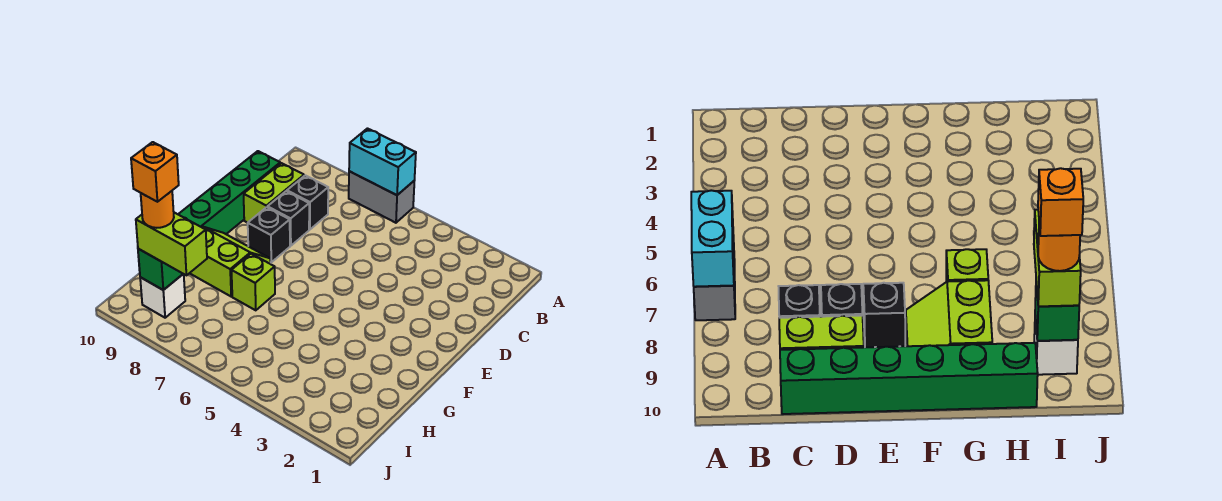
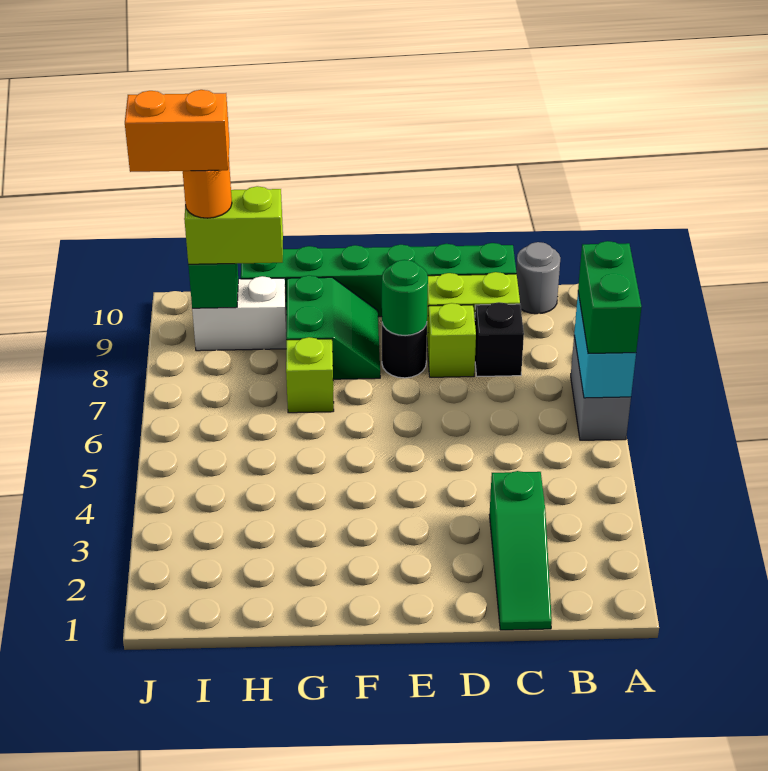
none -> green 1x2 brick [578,241,641,353]
none -> grey 1x1 round brick [516,242,560,314]
none -> green 1x3 slope [489,471,552,630]
black 1x1 brick [268,191,309,246] -> lime 1x1 brick [428,303,476,377]
black 1x1 brick [248,207,290,262] -> black 1x1 round brick [382,324,427,378]
none -> green 1x1 round brick [382,260,428,336]
lime 2x2 slope [190,227,270,296] -> green 2x2 slope [286,276,380,379]
lime 1x2 brick [136,213,207,275] -> lime 1x2 brick turned to [184,186,283,264]
white 1x1 brick [140,274,185,318] -> white 1x2 brick [192,276,287,351]
orange 1x1 brick [131,142,179,202] -> orange 1x2 brick [125,90,229,172]

